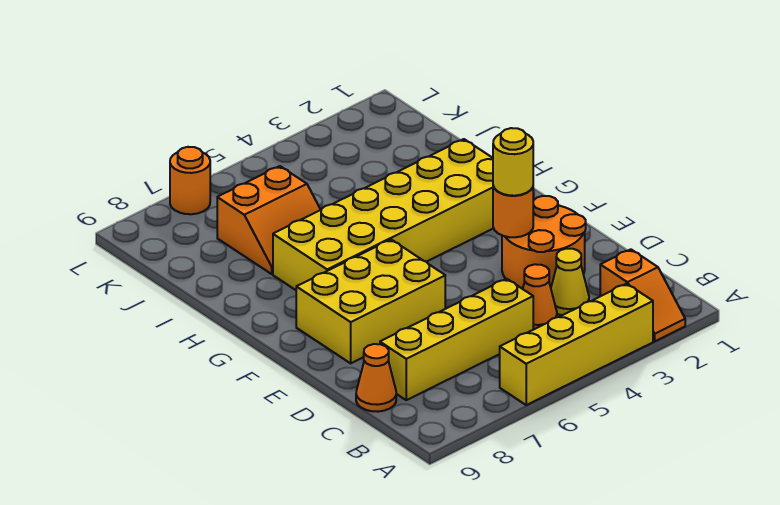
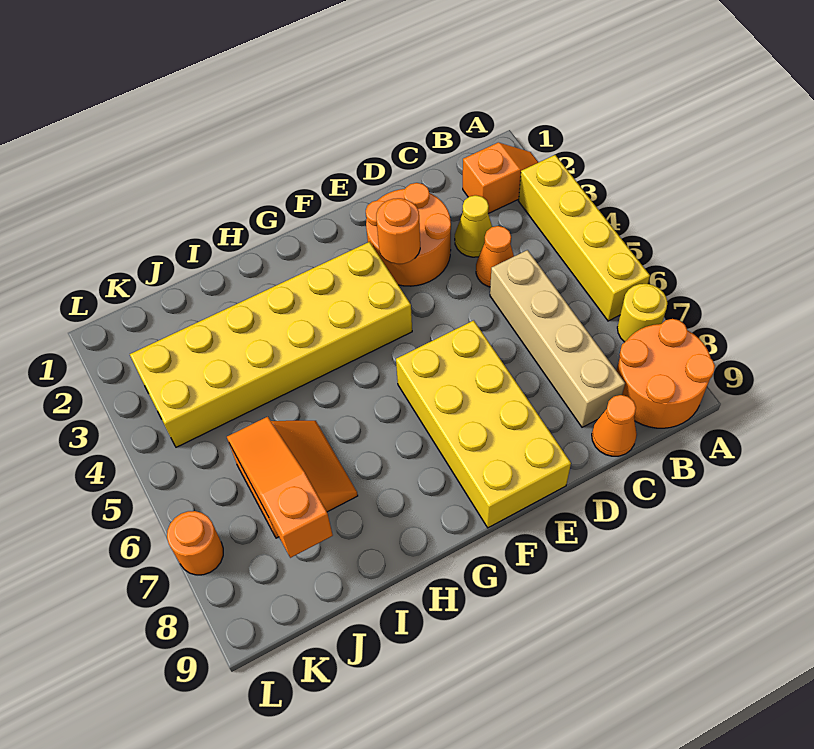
none -> orange 2x2 round brick [616,319,715,428]
yellow 1x4 brick [380,279,533,400] -> tan 1x4 brick [490,250,625,427]
yellow 1x1 round brick [493,128,533,196] -> yellow 1x1 round brick moved to [617,284,667,342]
yellow 2x3 brick [296,240,445,363] -> yellow 2x4 brick [396,320,571,528]
yellow 2x6 brick [273,139,493,290] -> yellow 2x6 brick turned to [130,242,412,447]
none -> orange 1x3 slope [227,417,333,558]

